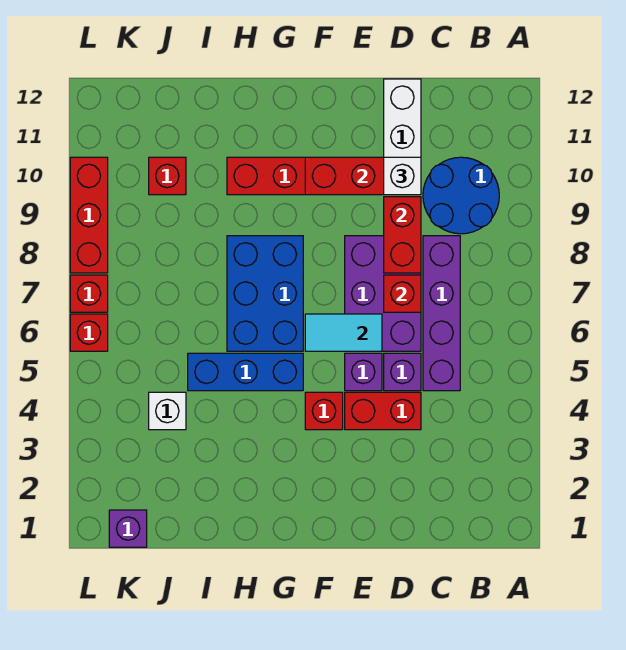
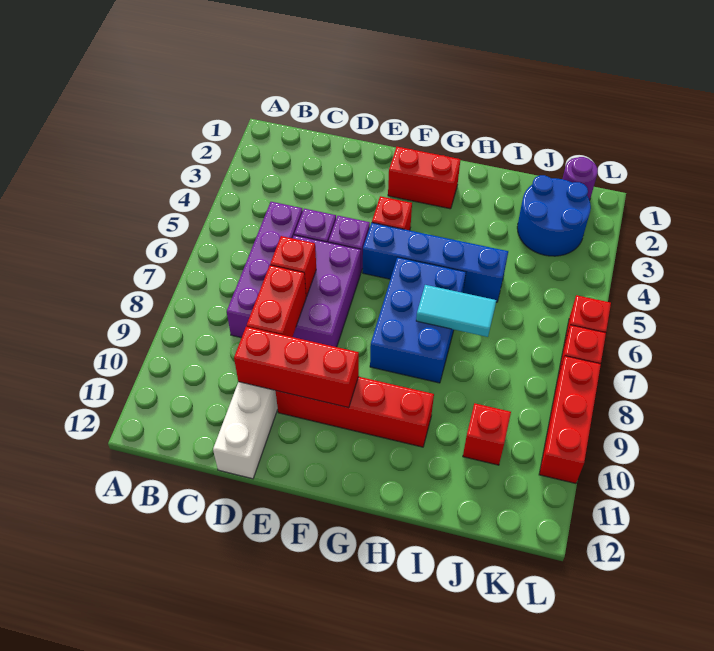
blue 2x2 round brick [423,157,499,234] -> blue 2x2 round brick moved to [517,175,591,256]
red 1x2 brick [345,392,421,430] -> red 1x2 brick moved to [388,147,460,209]
white 1x1 brick [384,157,421,195] -> none
cyan 1x2 tile [305,314,382,351] -> cyan 1x2 tile moved to [416,285,496,337]
blue 1x3 brick [188,353,303,391] -> blue 1x4 brick [363,223,508,302]
white 1x1 brick [149,392,186,430] -> none
purple 1x1 brick [109,510,147,547] -> purple 1x1 round brick [563,157,598,200]

